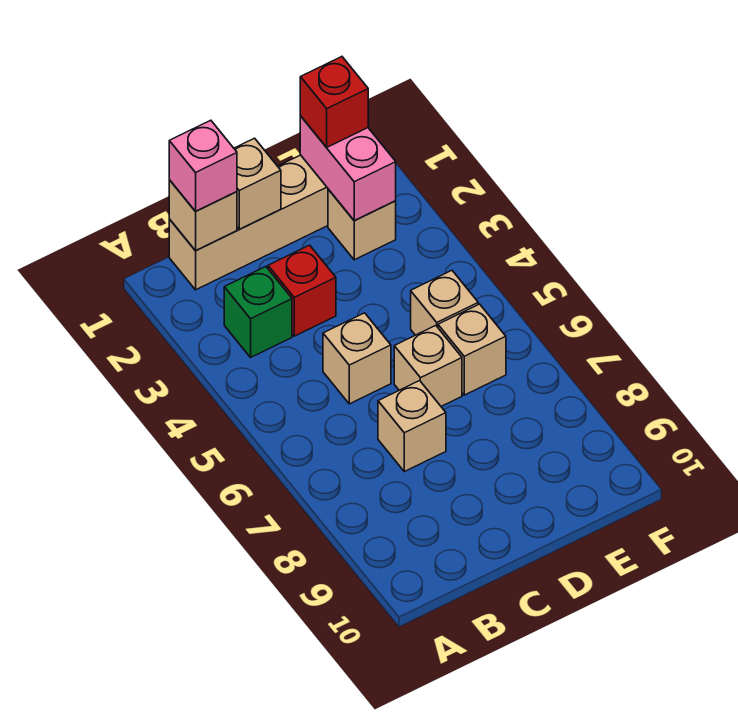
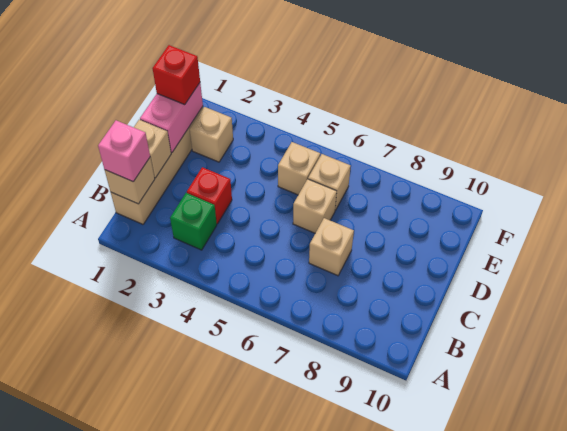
tan 1x1 brick [323,313,391,404] -> none
pink 1x2 brick [300,116,396,220] -> pink 1x2 brick turned to [140,83,203,153]

